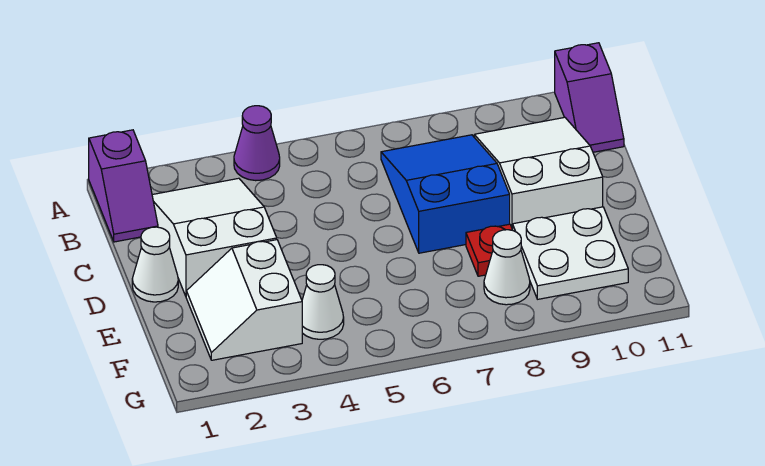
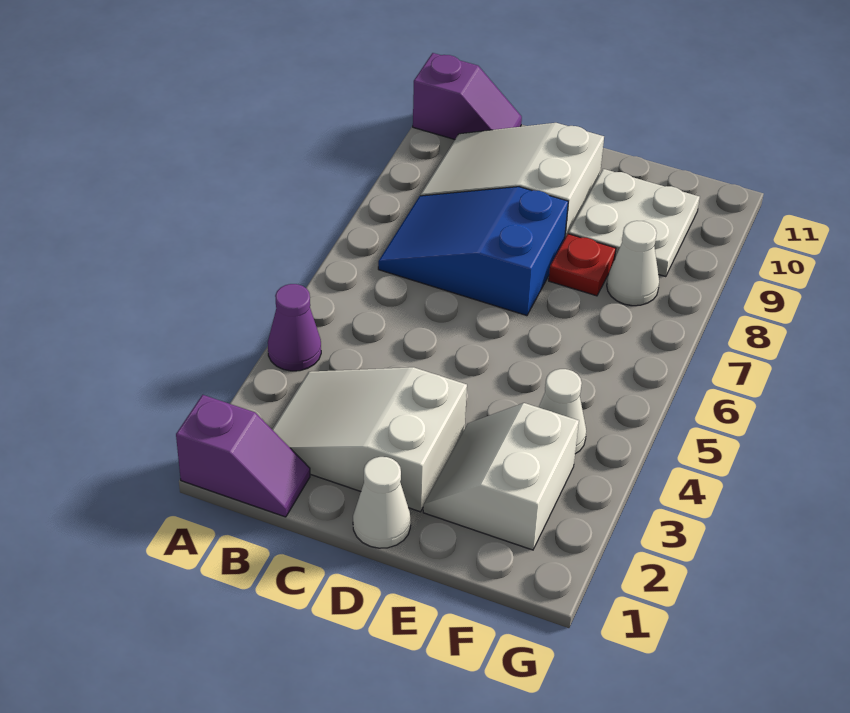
white 2x2 slope [186,240,302,360] -> white 2x2 slope turned to [423,403,579,550]

